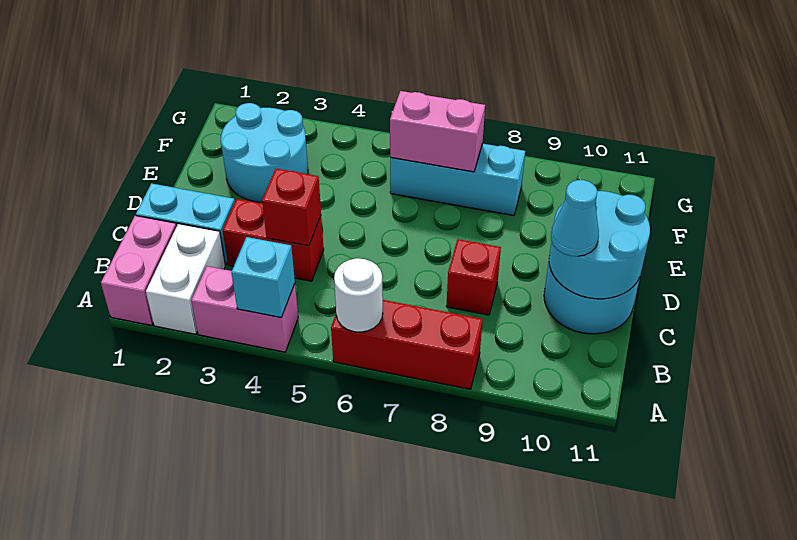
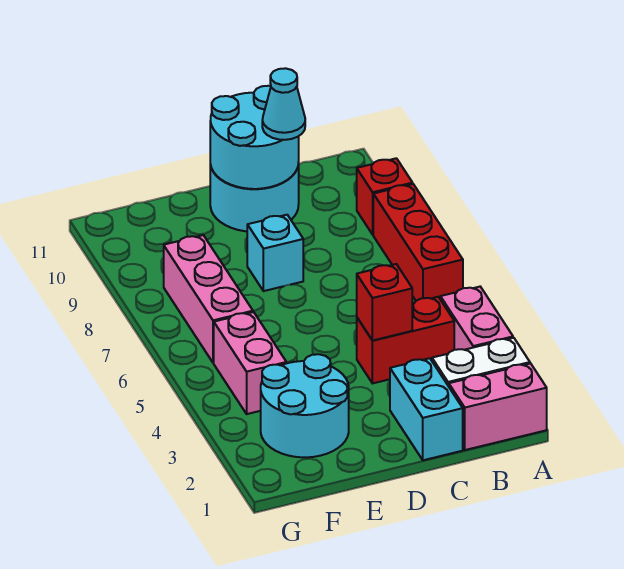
cyan 1x1 brick [231,237,295,318] -> cyan 1x1 brick moved to [247,215,303,291]
white 1x1 round brick [334,258,383,332] -> none
red 1x2 brick [223,199,324,281] -> red 1x2 brick turned to [357,297,454,383]
red 1x1 brick [446,239,501,315] -> red 1x1 brick moved to [357,158,413,234]
cyan 1x3 brick [390,144,525,216] -> pink 1x3 brick [164,235,253,363]
pink 1x2 brick [390,91,485,172] -> pink 1x2 brick moved to [214,312,286,414]

